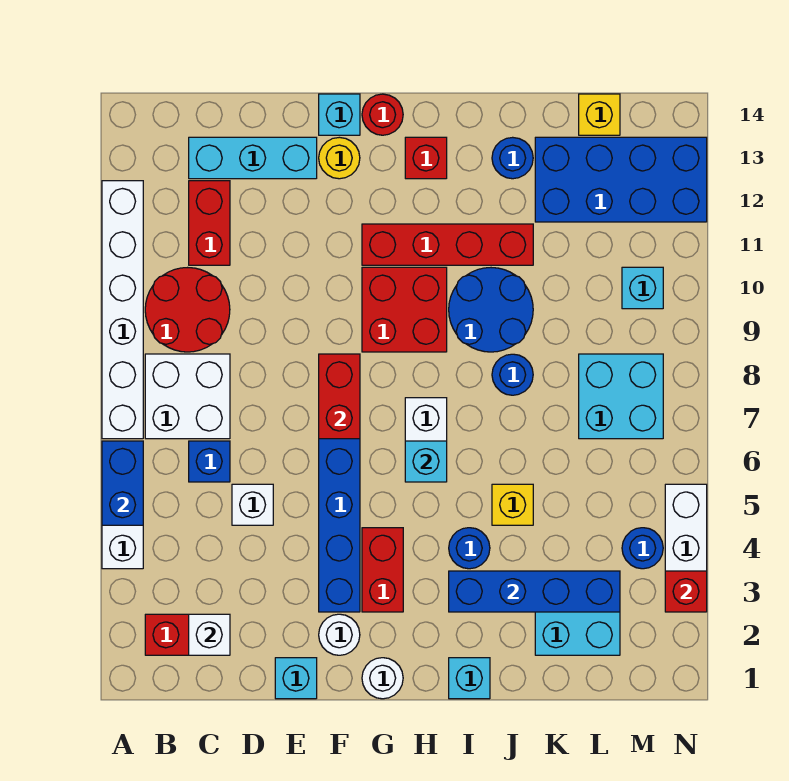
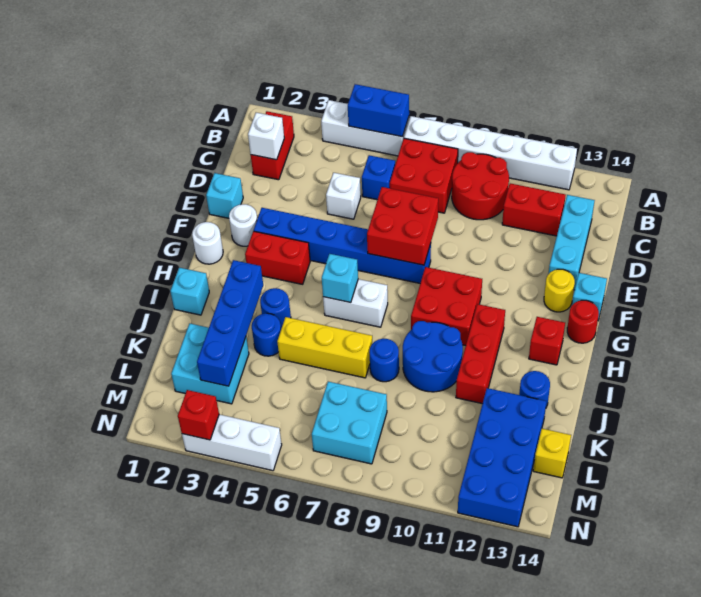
white 2x2 brick [145,354,230,439] -> red 2x2 brick [390,138,458,213]
red 1x2 brick [319,354,360,439] -> red 2x2 brick [367,187,438,265]
red 1x4 brick [362,224,533,265] -> red 1x3 brick [456,304,505,404]
yellow 1x1 brick [492,484,533,525] -> yellow 1x3 brick [277,317,372,378]
blue 1x1 round brick [622,528,663,569] -> blue 1x1 round brick moved to [252,313,281,356]
cyan 1x1 brick [622,267,663,309] -> none

